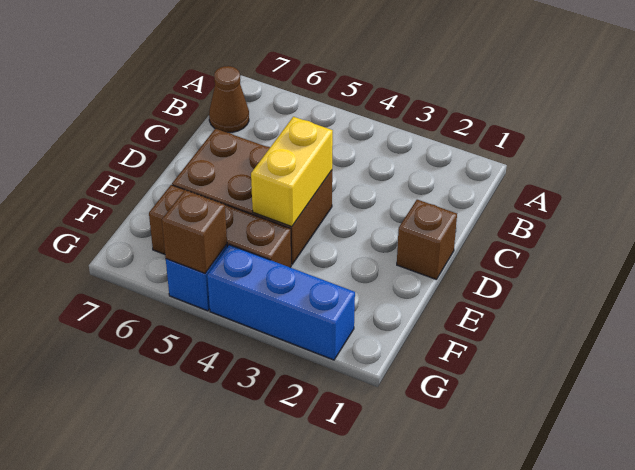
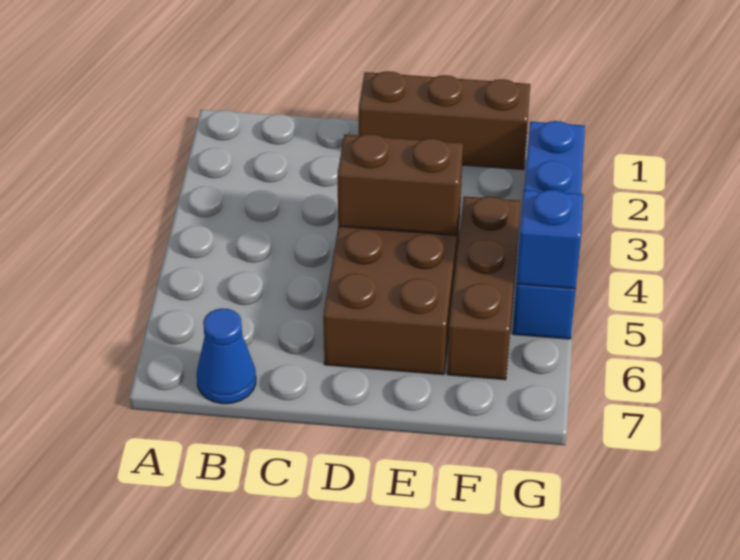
brown 1x1 cone [209,66,249,132] -> blue 1x1 cone [197,308,256,404]
brown 1x1 brick [397,200,457,279] -> brown 1x3 brick [359,71,530,170]
yellow 1x2 brick [251,117,333,227] -> brown 1x2 brick [337,134,463,235]
brown 1x1 brick [162,190,227,273] -> blue 1x1 brick [516,190,583,289]

